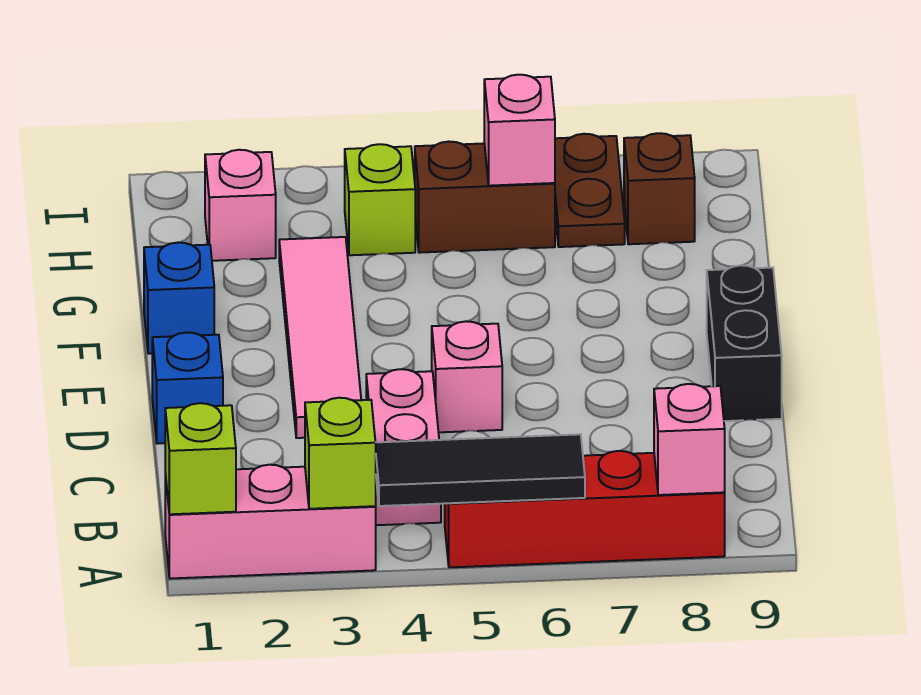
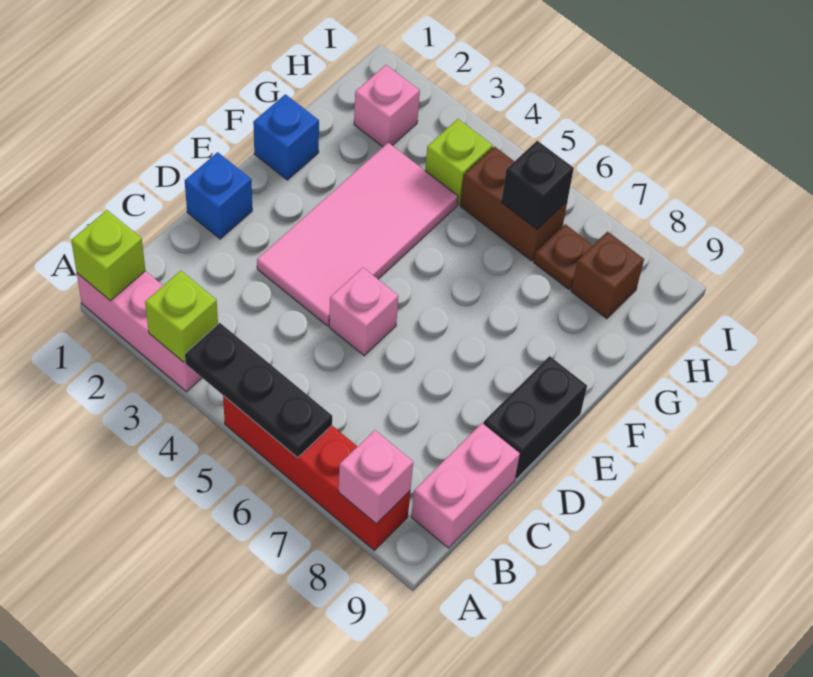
black 1x3 tile [375,434,585,506] -> black 1x3 plate [185,323,332,458]
pink 1x2 brick [366,369,441,525] -> pink 1x2 brick moved to [411,423,520,548]
pink 1x4 tile [279,237,361,438] -> pink 2x4 tile [257,143,458,326]
pink 1x1 brick [484,75,555,186] -> black 1x1 brick [501,141,574,229]
brown 1x2 plate [555,134,625,247] -> brown 1x1 plate [534,224,593,290]

